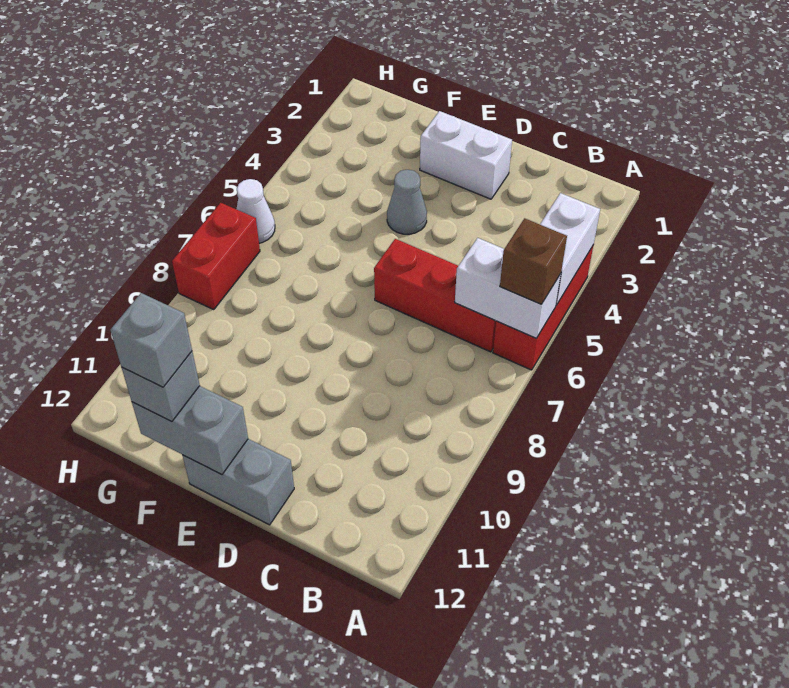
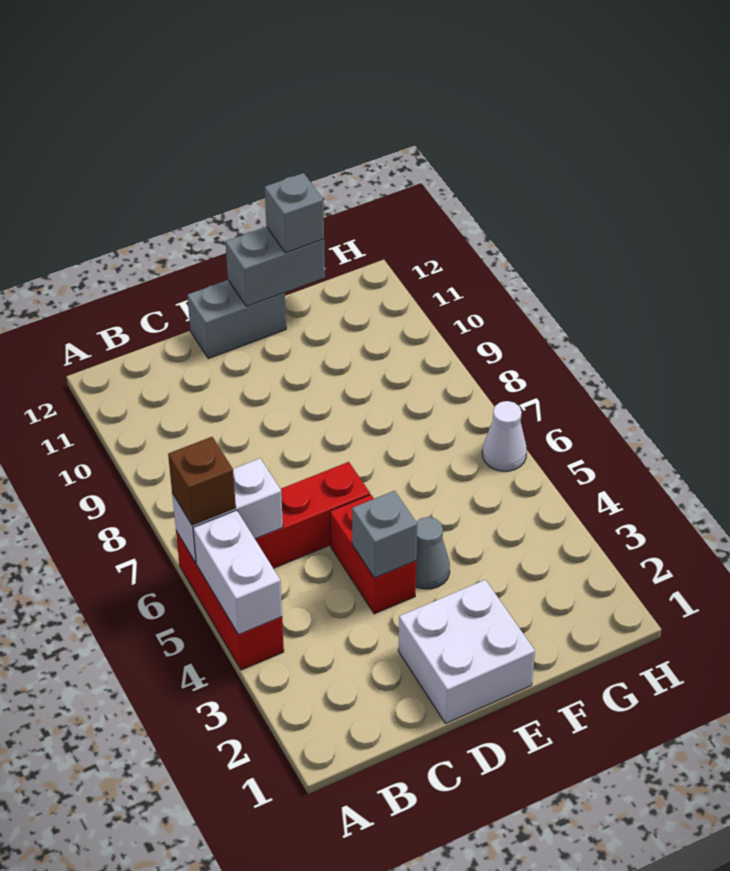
white 1x2 brick [420,111,512,199] -> white 2x2 brick [398,580,535,723]
grey 1x1 brick [110,293,192,387] -> grey 1x1 brick moved to [352,491,417,578]
red 1x2 brick [172,203,260,309] -> red 1x2 brick moved to [330,495,416,614]

